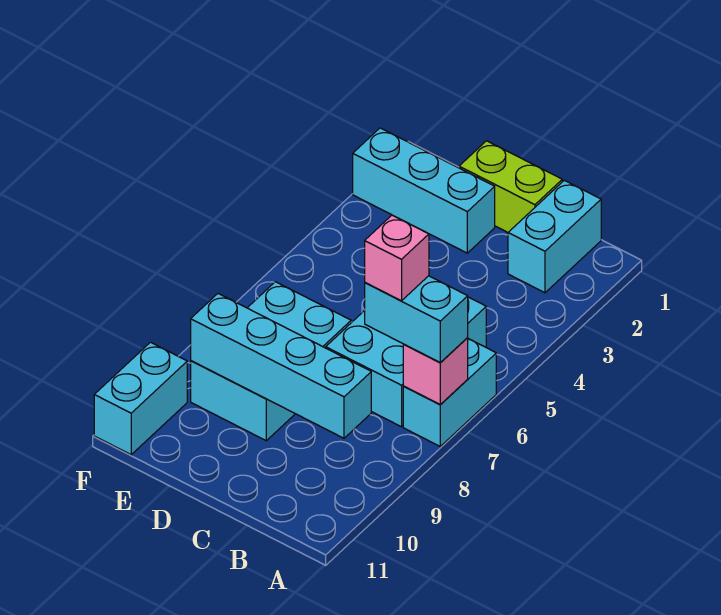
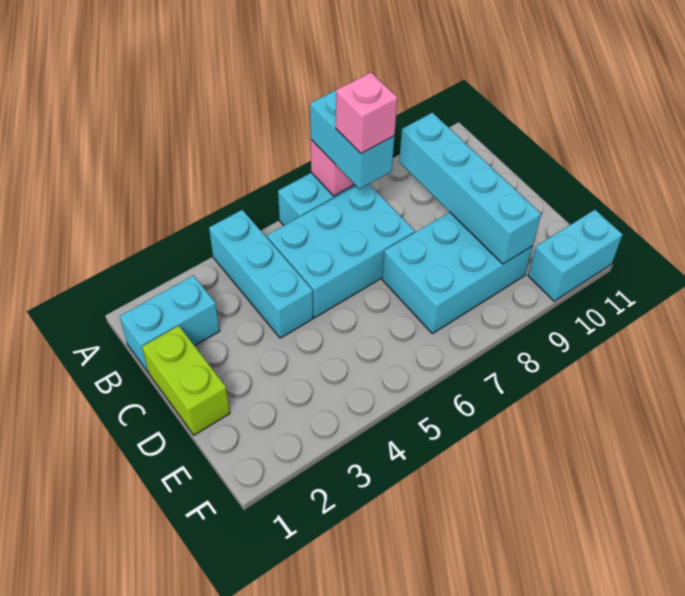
cyan 1x3 brick [353,128,495,253] -> cyan 1x3 brick moved to [209,210,313,338]

